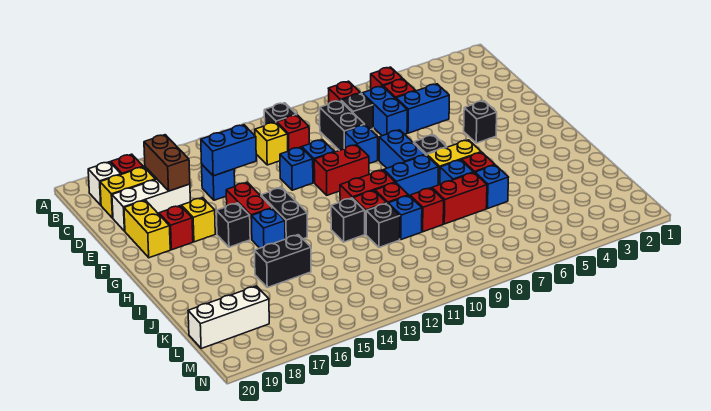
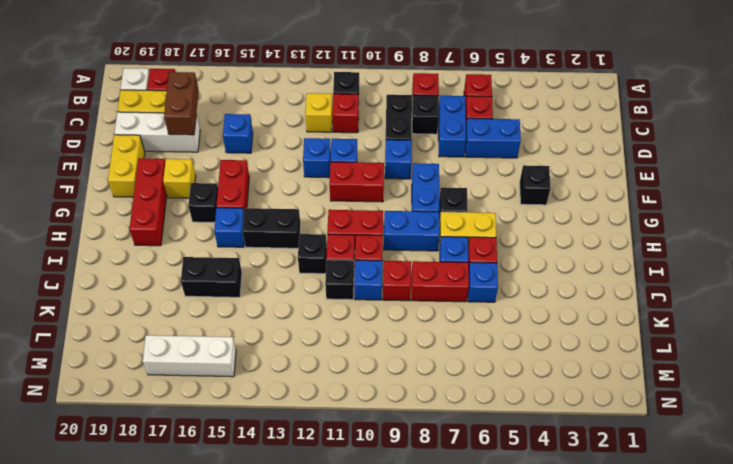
blue 1x2 brick [201,125,256,176] -> none
red 1x1 brick [159,206,193,250] -> red 1x3 brick [129,158,167,246]
black 1x2 brick [261,188,307,239] -> black 1x2 brick turned to [243,208,301,248]
white 1x3 brick [188,286,269,349] -> white 1x3 brick moved to [143,335,236,377]

